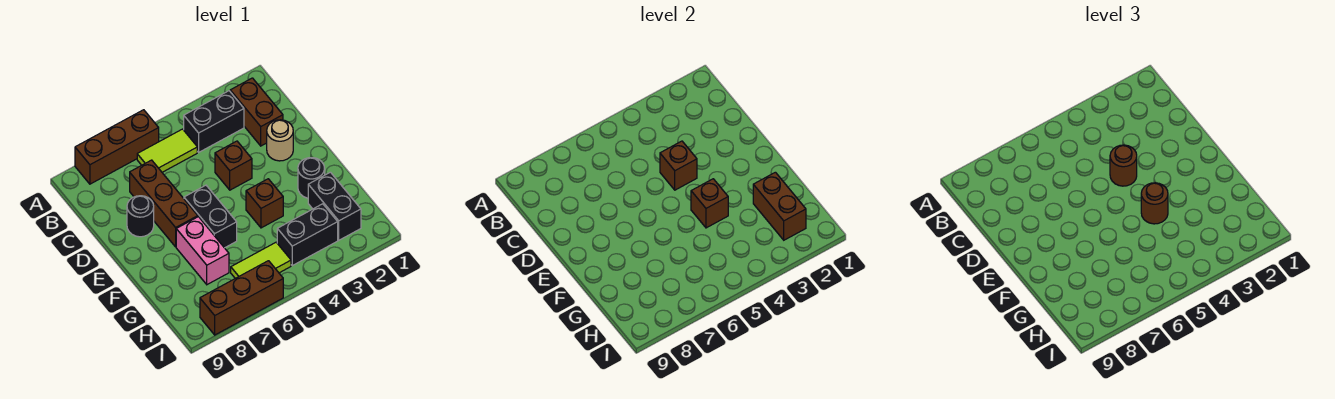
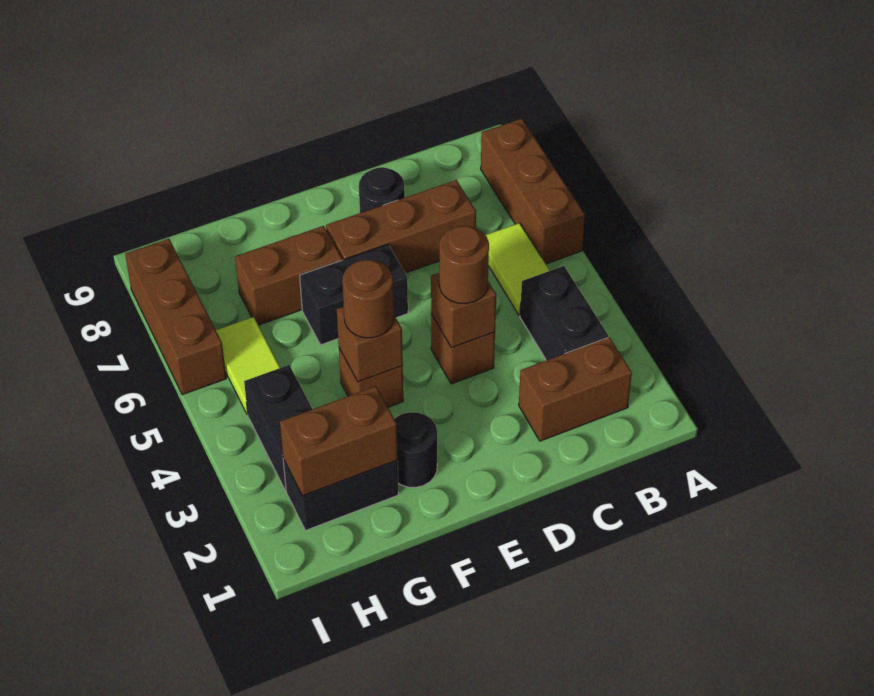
tan 1x1 round brick [267,120,293,161] -> none
pink 1x2 brick [176,217,229,285] -> brown 1x2 brick [235,226,342,325]

